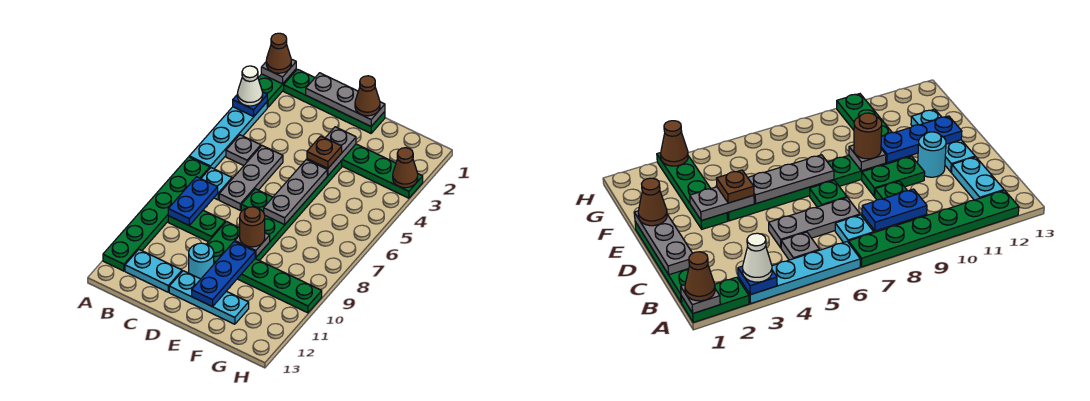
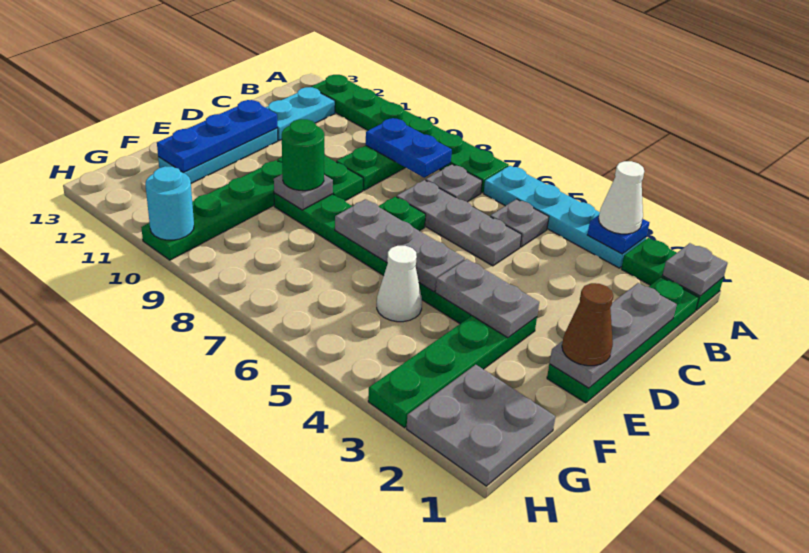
brown 1x1 cone [266,33,291,73] -> none
cyan 1x1 plate [201,168,232,200] -> grey 1x1 plate [426,164,482,202]
cyan 1x1 round brick [189,243,214,279] -> cyan 1x1 round brick moved to [145,166,194,240]
brown 1x1 plate [307,136,342,168] -> none
brown 1x1 round brick [240,207,265,247] -> green 1x1 round brick [282,119,324,191]
blue 1x3 plate [192,241,255,307] -> blue 1x3 plate turned to [157,100,277,172]
none -> white 1x1 cone [377,246,422,322]
none -> grey 2x2 plate [406,365,555,486]
brown 1x1 cone [393,148,418,188] -> none

